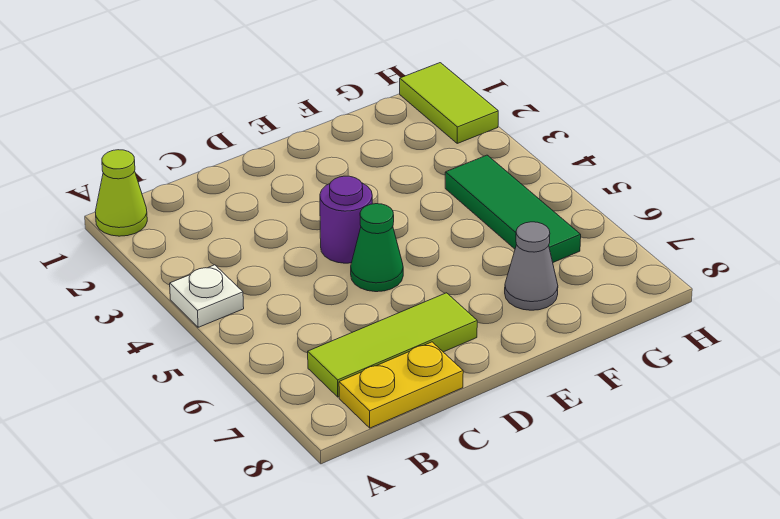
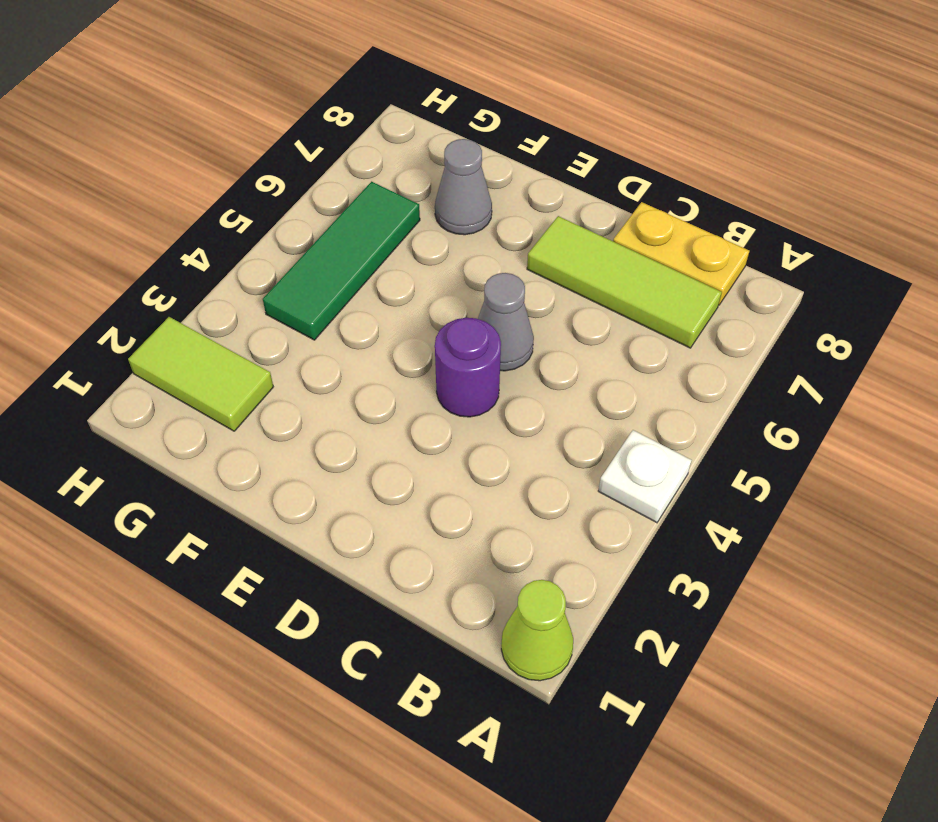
green 1x1 cone [351,204,403,292] -> grey 1x1 cone [478,273,534,371]
lime 1x2 tile [400,63,498,143] -> lime 1x2 tile turned to [128,317,273,431]

